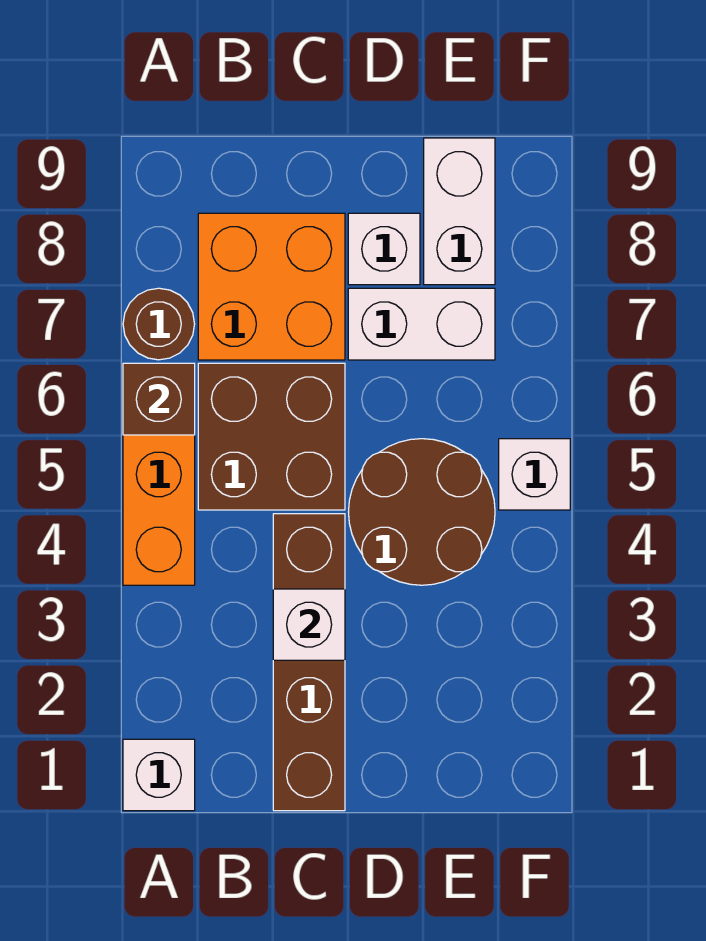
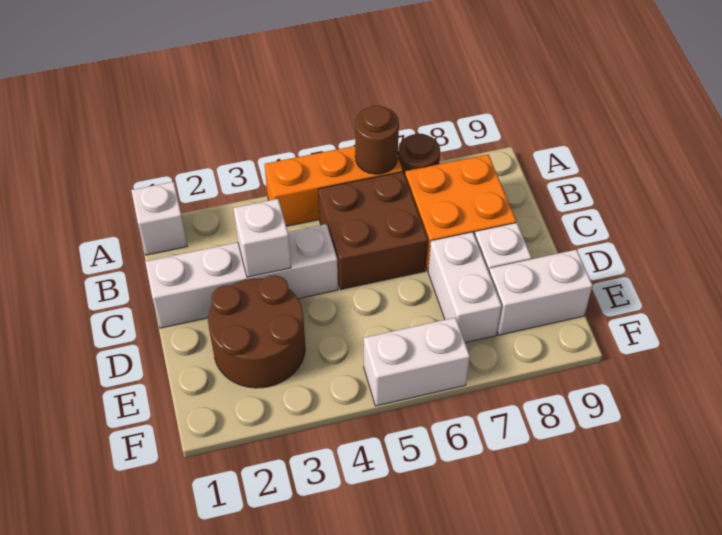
brown 1x1 brick [123,363,195,435] -> brown 1x1 round brick [355,105,399,174]
brown 1x4 brick [273,514,345,811] -> white 1x4 brick [145,224,338,328]
brown 2x2 round brick [349,439,495,585] -> brown 2x2 round brick moved to [208,275,305,388]
white 1x1 brick [499,439,570,510] -> white 1x2 brick [364,317,470,406]

